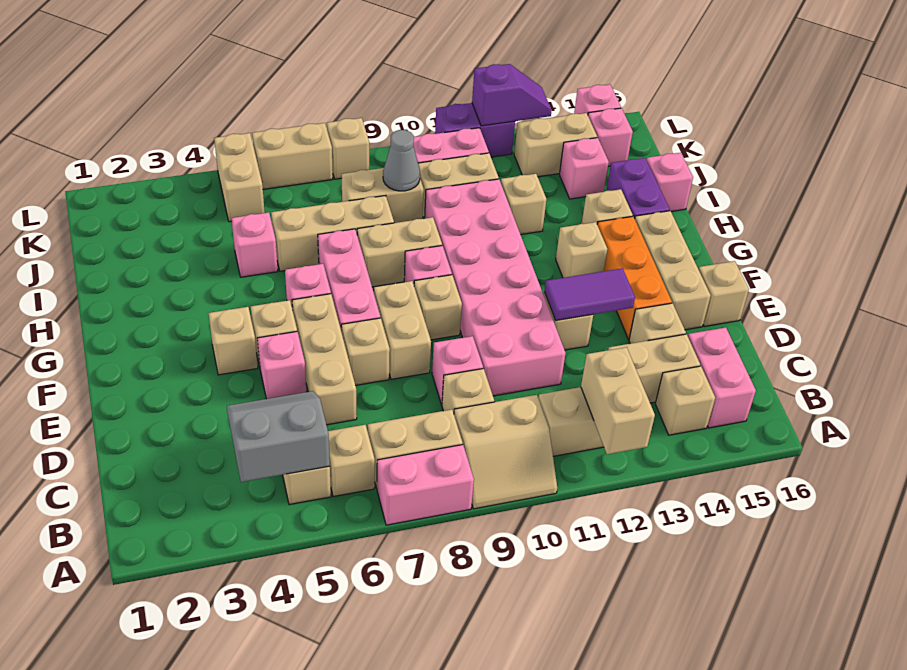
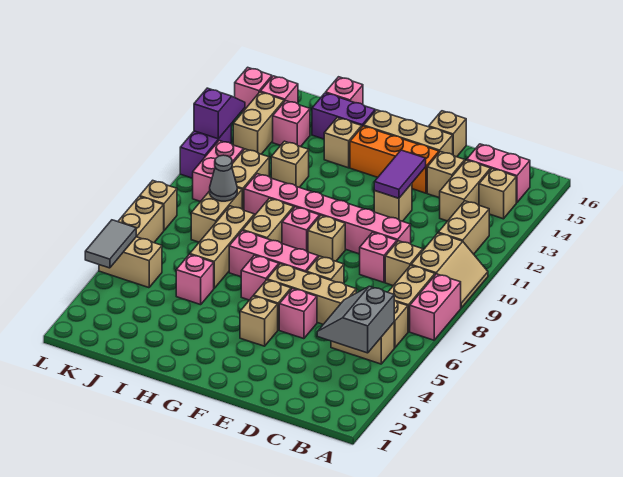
tan 1x2 brick [581,347,655,454] -> none
pink 2x6 brick [425,179,566,396] -> pink 1x6 brick [244,174,411,254]
tan 1x2 brick [374,281,431,379] -> none
tan 1x1 brick [556,222,607,278] -> none
none -> grey 1x2 tile [85,220,136,268]

